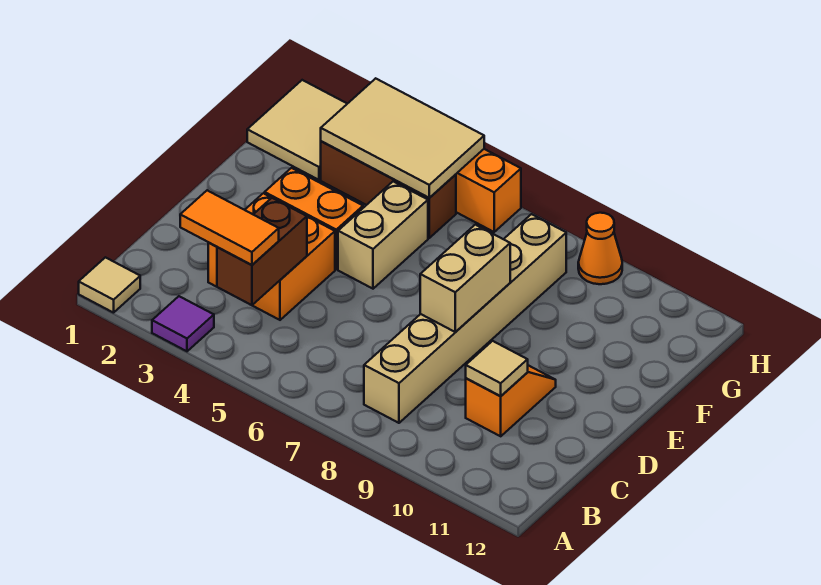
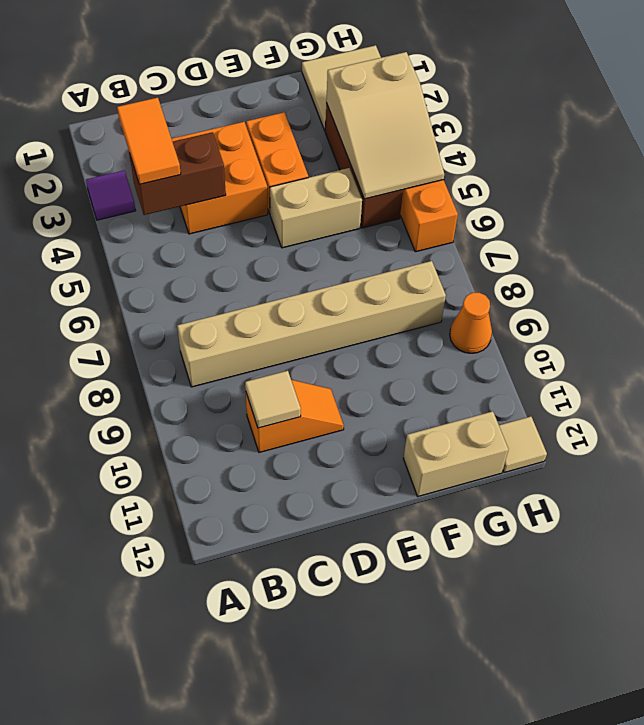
tan 1x1 tile [79,257,140,313] -> tan 1x1 tile moved to [499,417,547,472]
tan 1x2 brick [420,225,510,332] -> tan 1x2 brick moved to [403,411,509,496]
tan 2x3 tile [321,78,484,198] -> tan 2x3 slope [326,52,444,199]

